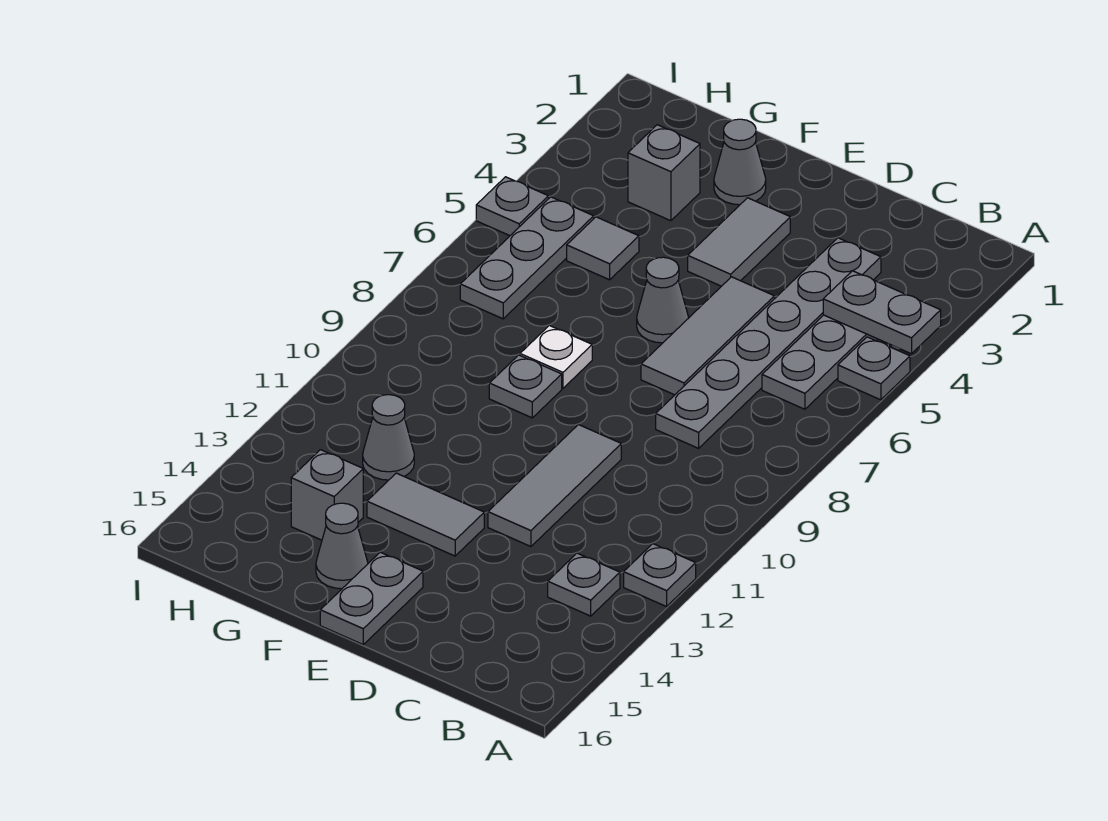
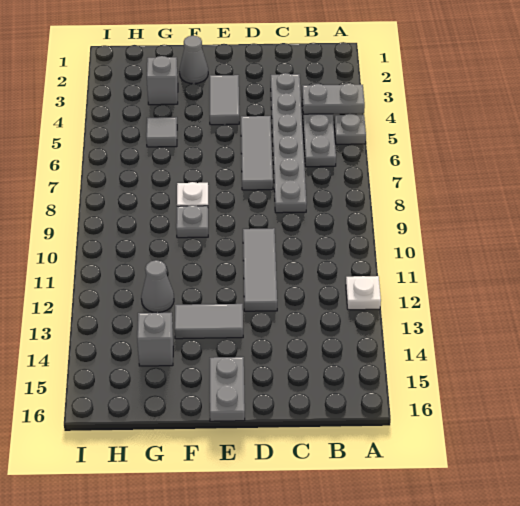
grey 1x1 plate [624,544,696,607] -> white 1x1 plate [346,276,381,310]
grey 1x1 plate [548,553,620,616] -> none
grey 1x1 cone [637,257,689,343] -> none
grey 1x1 cone [316,503,368,589] -> none
grey 1x3 plate [460,197,594,319] -> none
grey 1x1 plate [476,177,548,236] -> none

